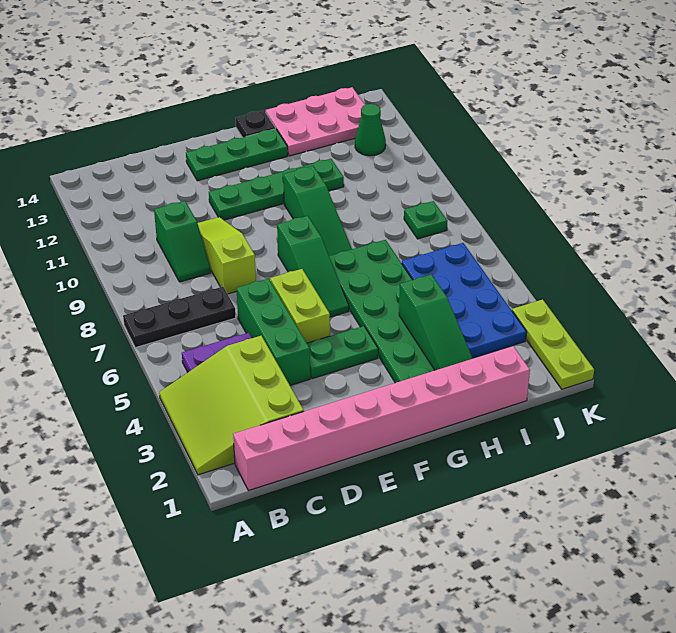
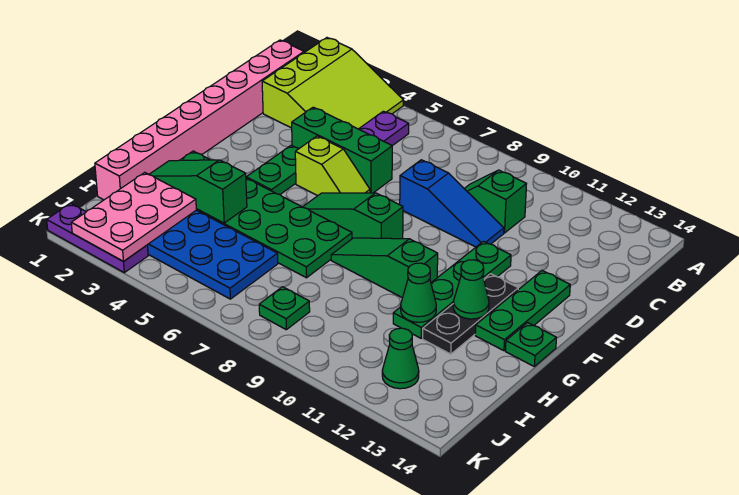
lime 3x3 slope [159,336,304,475] -> lime 3x3 slope turned to [262,38,403,129]
black 1x3 plate [123,287,236,348] -> black 1x3 plate moved to [423,274,518,354]
lime 1x3 slope [198,217,256,294] -> blue 1x3 slope [400,160,504,247]
lime 1x2 brick [270,269,330,343] -> lime 1x2 slope [295,136,370,196]
none -> green 1x1 cone [453,260,489,319]
black 1x1 plate [236,110,276,138] -> green 1x1 plate [505,323,556,366]
none -> green 1x1 cone [401,263,436,322]
pink 2x3 plate [266,87,365,156] -> pink 2x3 plate moved to [71,172,196,261]
lime 1x3 plate [512,300,594,389] -> purple 1x3 plate [47,203,148,273]

